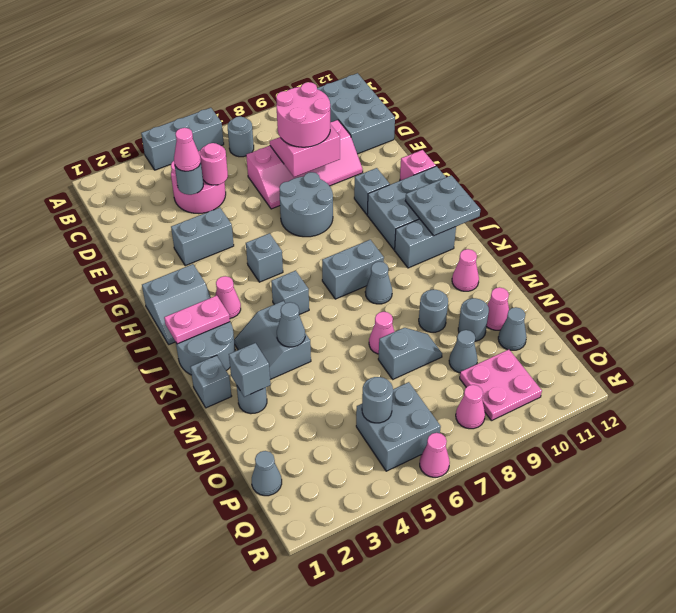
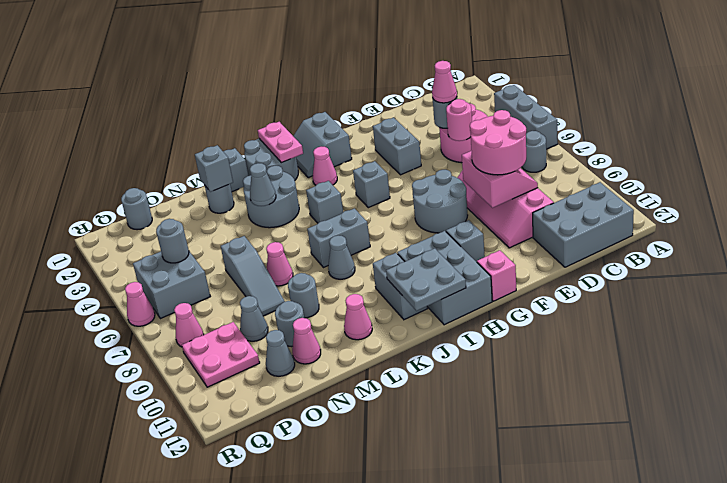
grey 1x2 brick [322,240,384,299] -> grey 1x2 brick turned to [307,208,370,268]
grey 2x2 slope [234,301,311,379] -> grey 2x2 round brick [243,166,299,228]
grey 1x2 slope [378,328,442,379] -> grey 1x3 slope [221,236,285,316]
grey 1x1 cone [252,451,282,496] -> grey 1x1 round brick [121,188,152,230]

